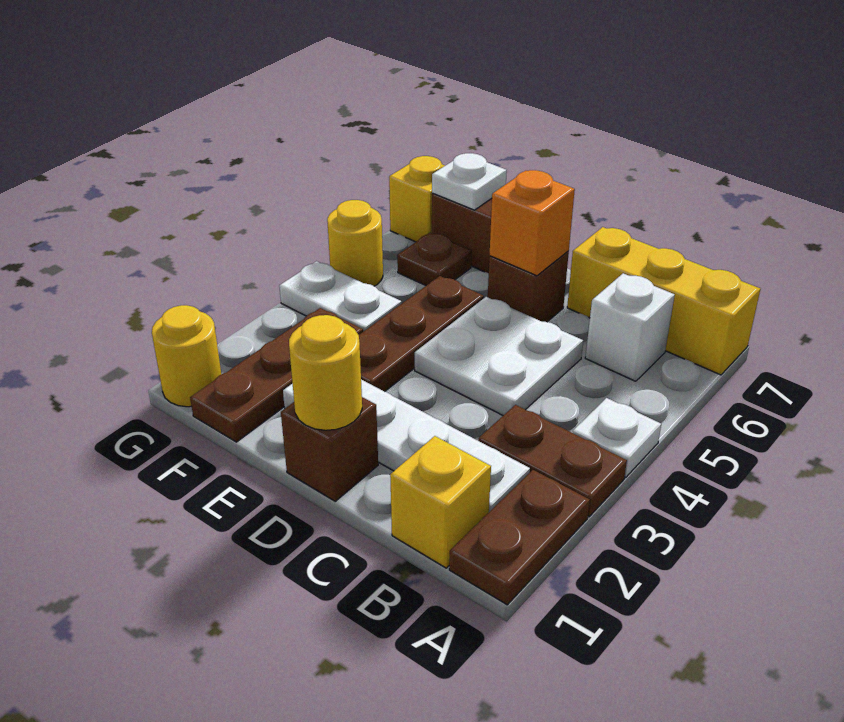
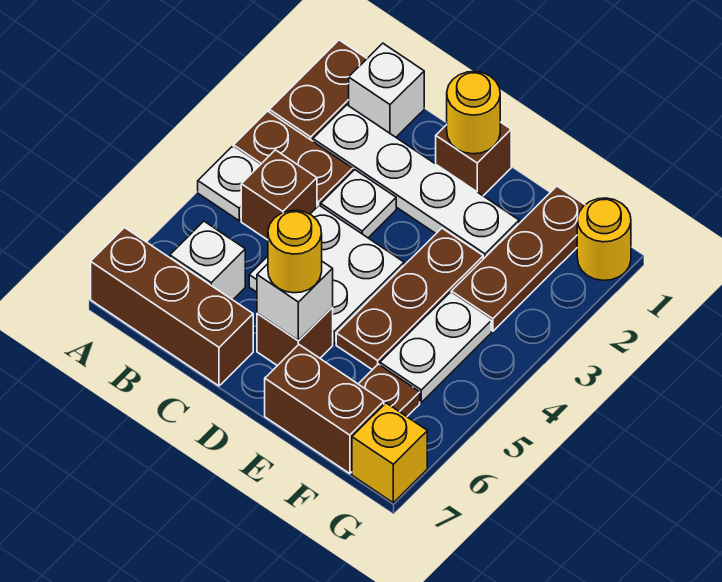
yellow 1x3 brick [567,227,760,375] -> brown 1x3 brick [91,228,253,386]
yellow 1x1 brick [390,436,491,568] -> white 1x1 brick [349,43,424,137]
none -> brown 1x1 brick [241,150,317,240]
orange 1x1 brick [490,170,575,276] -> white 1x1 brick [257,262,333,340]
white 1x2 plate [279,261,402,331] -> white 1x2 plate turned to [380,293,491,402]
white 1x1 plate [432,153,507,210] -> white 1x1 plate moved to [321,170,396,238]
yellow 1x1 round brick [327,200,383,286] -> yellow 1x1 round brick moved to [268,210,322,293]

